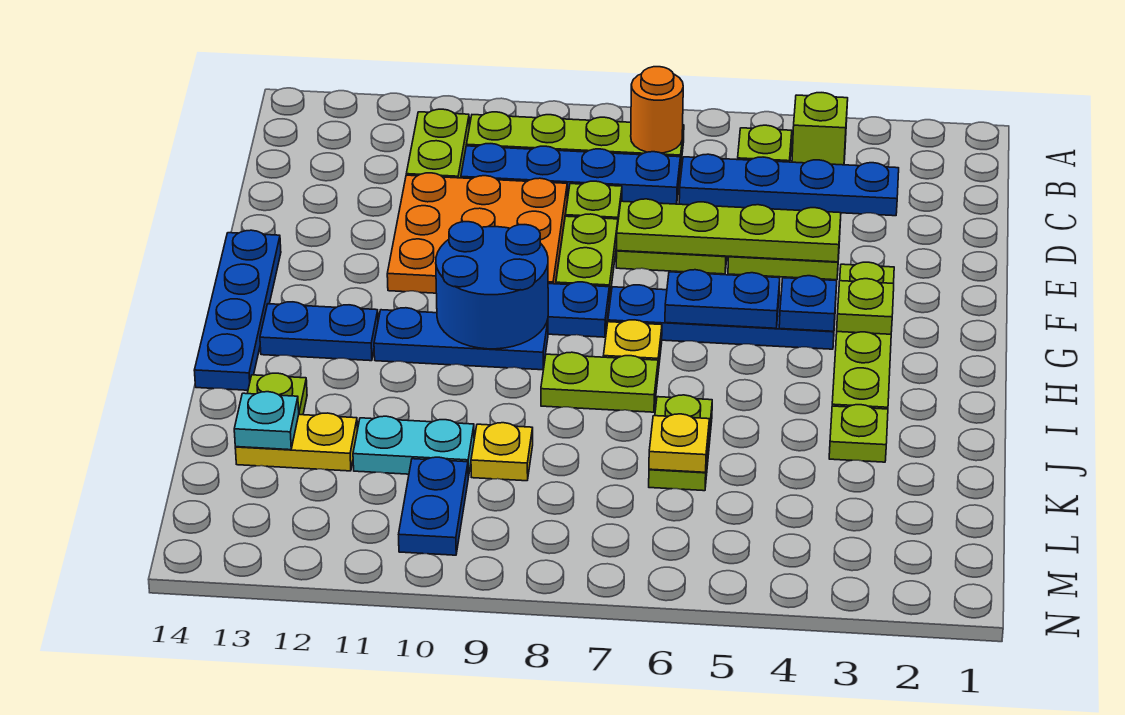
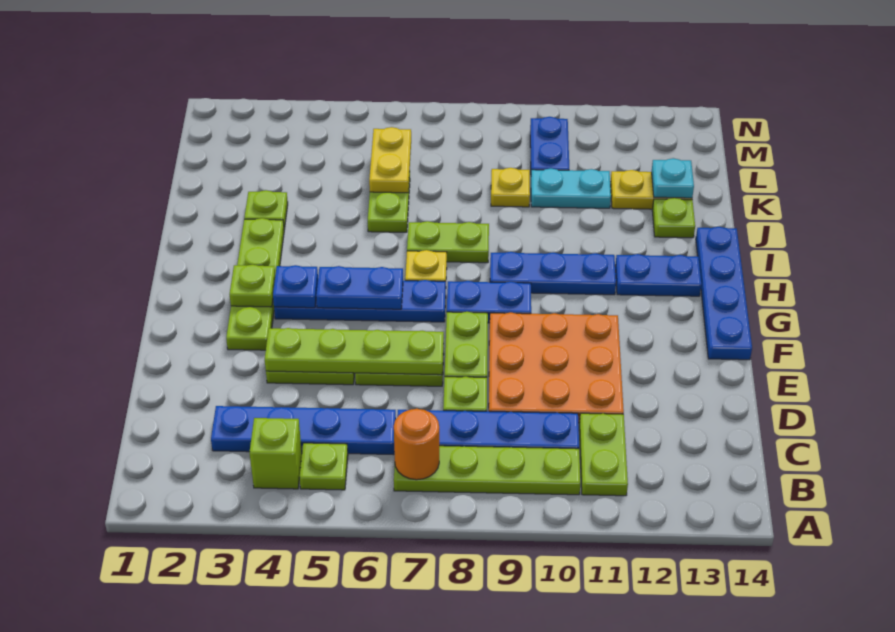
blue 2x2 round brick [436,222,548,349] -> none
yellow 1x1 plate [649,414,709,472] -> yellow 1x2 plate [369,127,411,193]

